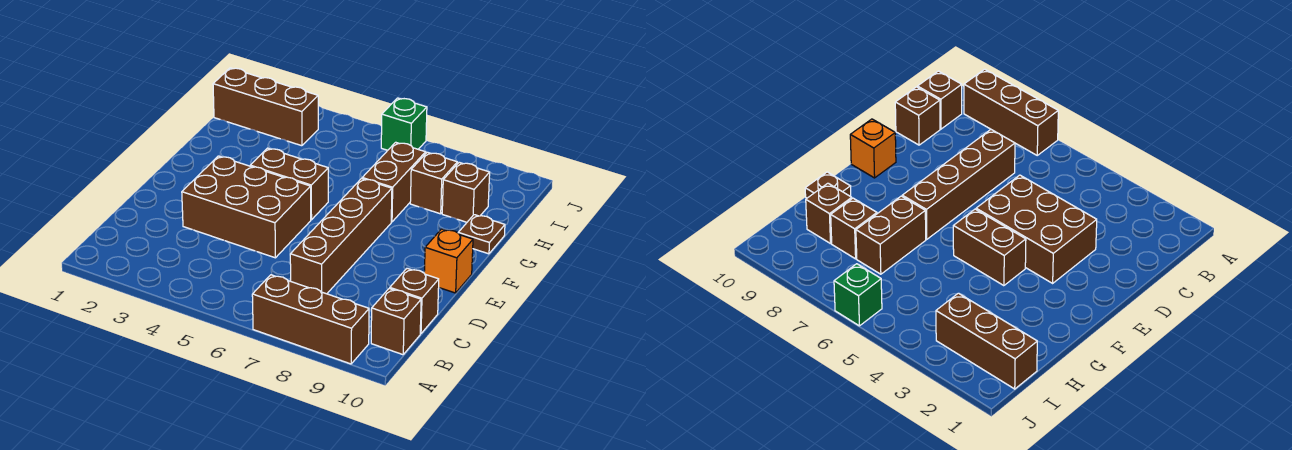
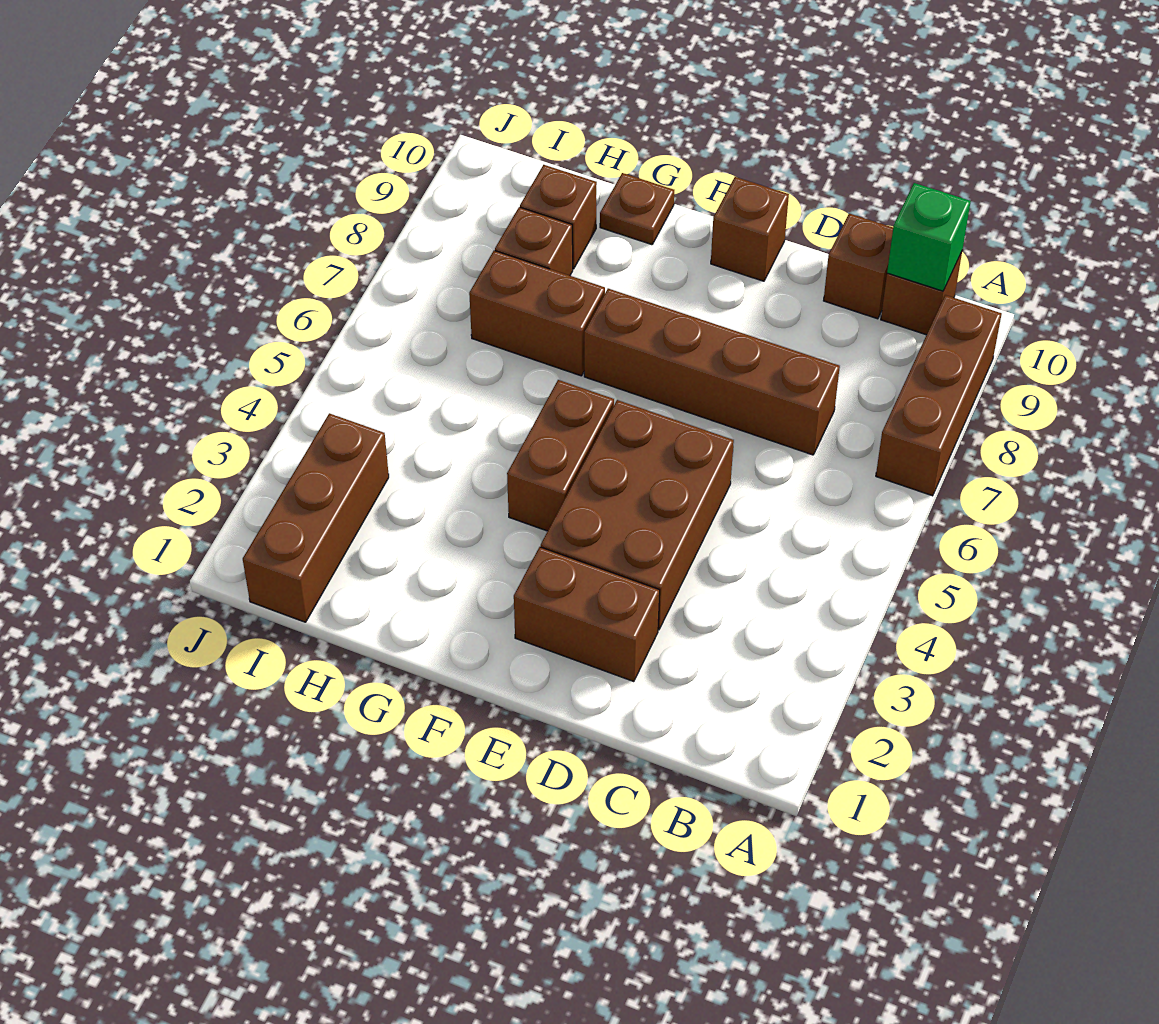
none -> brown 1x2 brick [514,547,660,682]
orange 1x1 brick [424,229,473,293] -> brown 1x1 brick [711,177,789,281]
green 1x1 brick [381,98,427,150] -> green 1x1 brick moved to [887,183,971,291]

